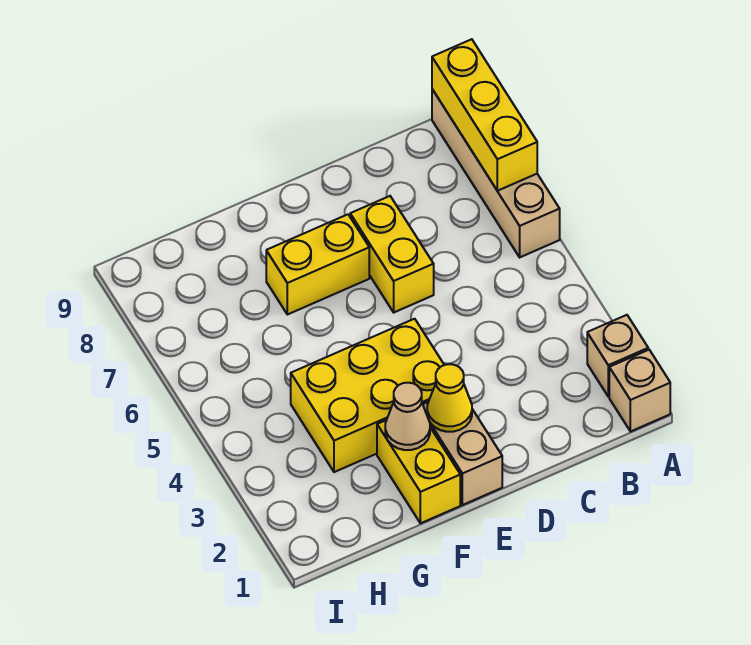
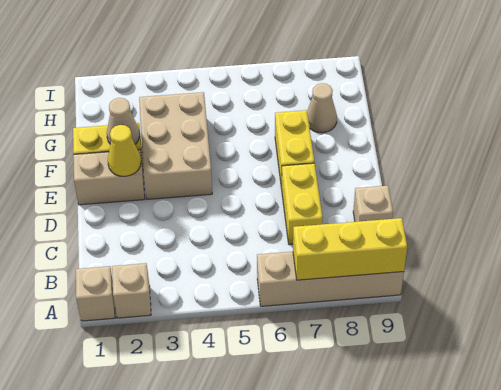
none -> tan 1x1 brick [353,186,393,222]
yellow 1x2 brick [350,196,434,312] -> yellow 1x2 brick turned to [282,163,323,245]
yellow 2x3 brick [291,319,444,472] -> tan 2x3 brick [139,92,212,199]
none -> tan 1x1 cone [307,83,337,133]

